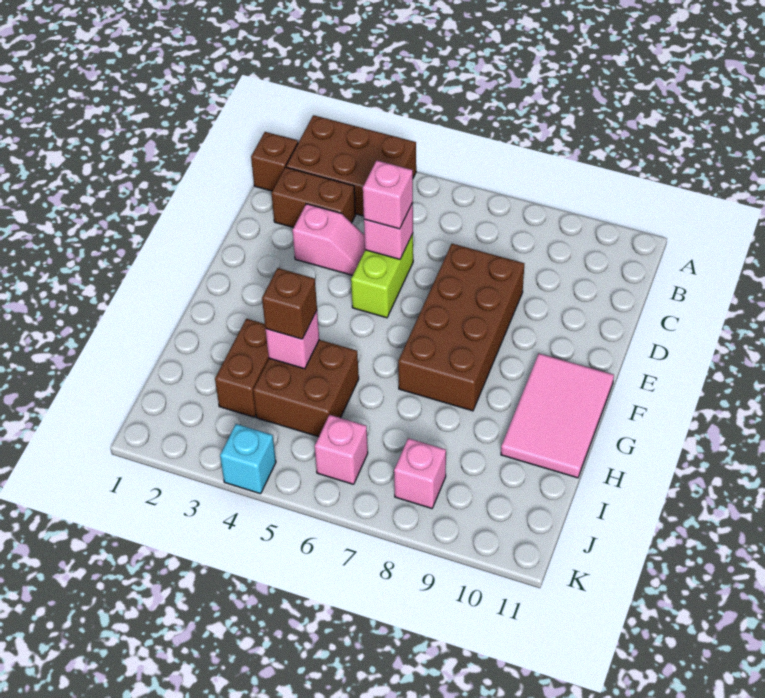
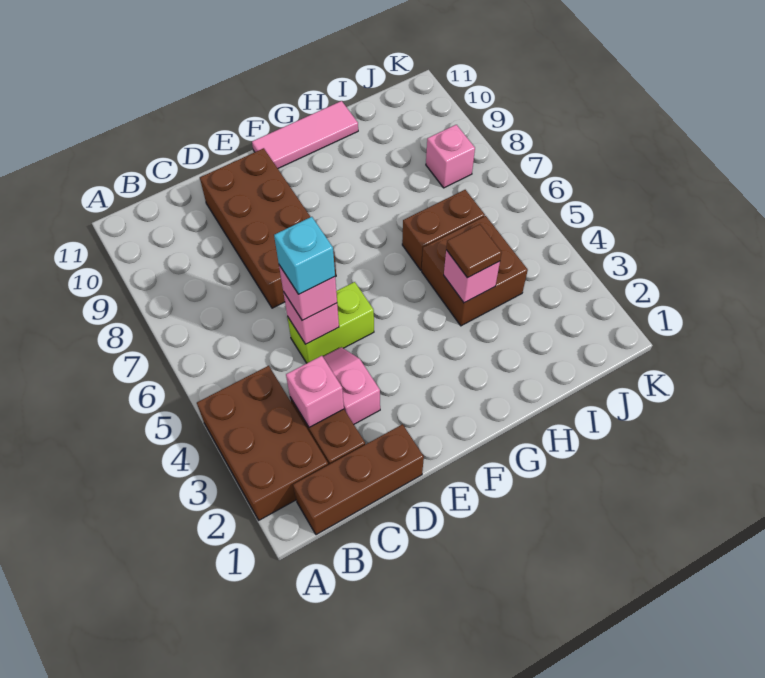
brown 1x1 brick [251,132,298,191] -> brown 1x3 brick [293,424,424,535]
brown 2x4 brick [398,244,524,411] -> brown 2x4 brick turned to [200,148,336,308]
pink 2x3 tile [501,353,614,478] -> pink 1x3 tile [252,101,358,168]
brown 1x2 brick [215,319,269,417] -> brown 1x2 brick moved to [402,190,485,270]
brown 1x1 brick [262,268,317,339] -> brown 1x1 tile [446,224,502,278]
pink 1x1 brick [315,415,368,484] -> pink 1x1 brick moved to [286,356,344,427]
cyan 1x1 brick [220,424,276,494] -> cyan 1x1 brick moved to [274,217,335,294]

